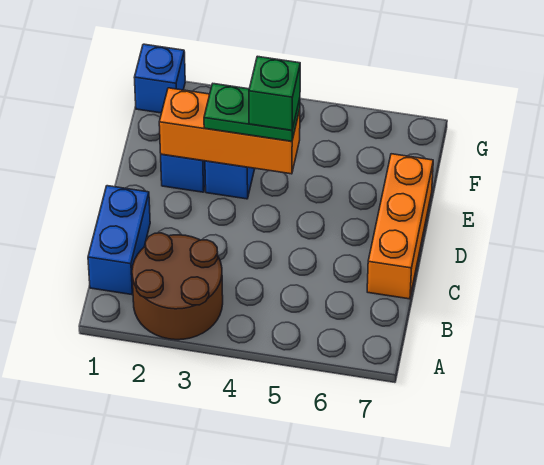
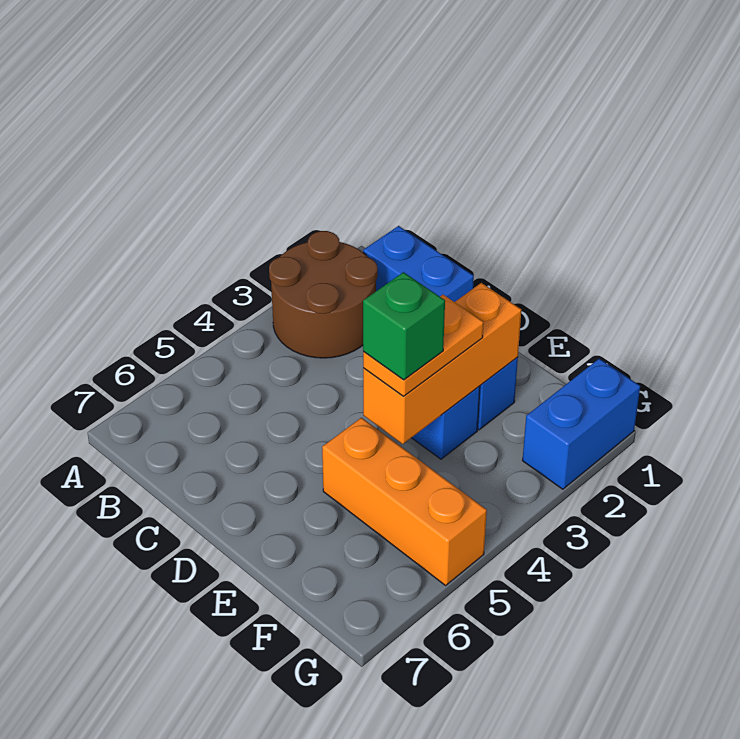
orange 1x3 brick [367,154,433,299] -> orange 1x3 brick moved to [322,418,487,585]
green 1x2 plate [204,84,300,141] -> orange 1x2 plate [363,295,484,396]
blue 1x1 brick [134,44,185,113] -> blue 1x2 brick [523,359,640,489]

